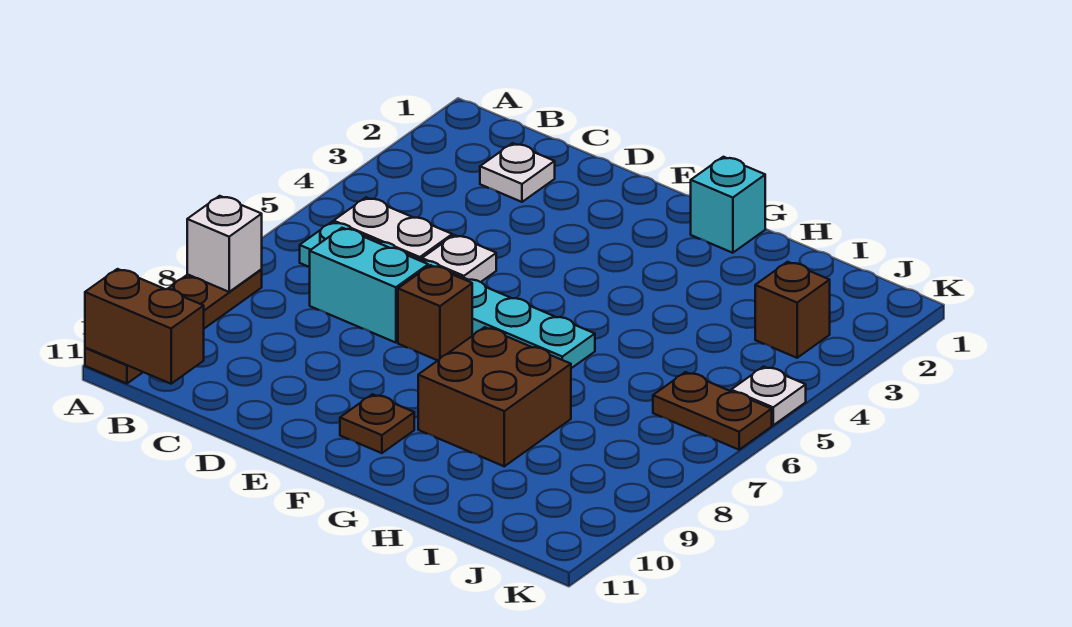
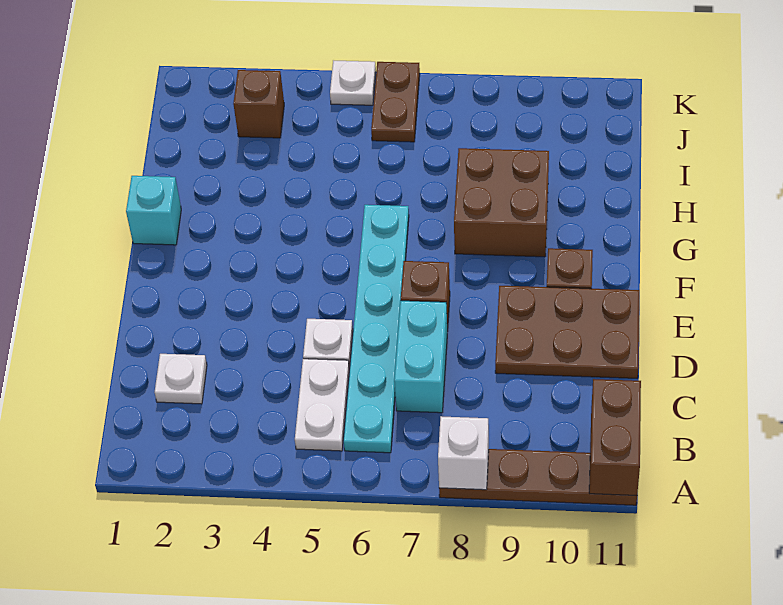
none -> brown 2x3 plate [495,286,639,378]

